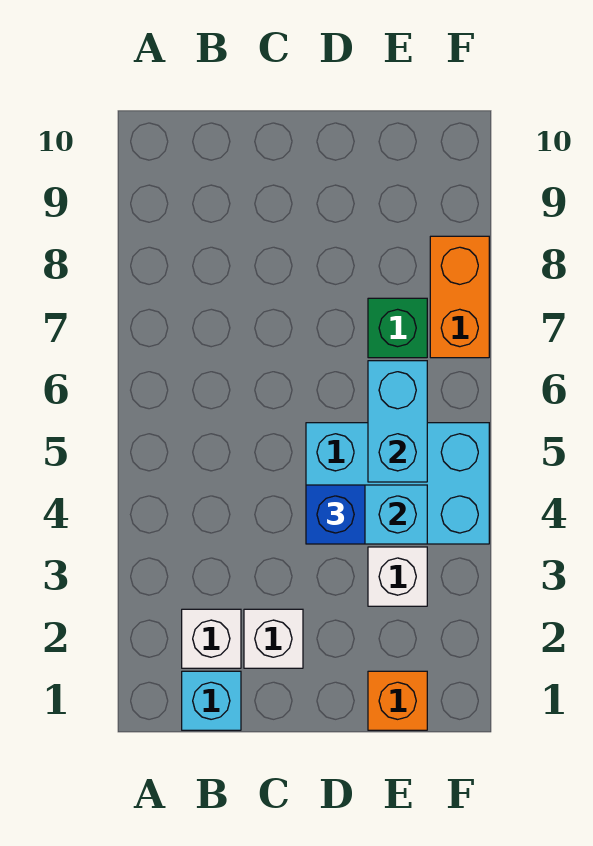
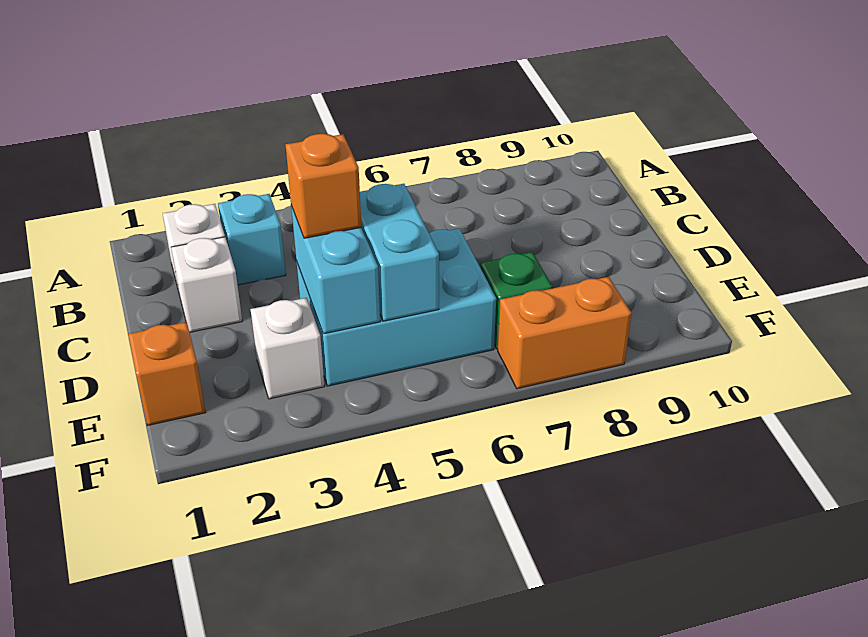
cyan 1x1 brick [182,671,241,730] -> cyan 1x1 brick moved to [218,194,286,285]
cyan 2x3 brick [306,423,489,544] -> cyan 2x3 brick turned to [296,228,496,386]
blue 1x1 brick [306,485,365,544] -> orange 1x1 brick [285,134,361,238]
cyan 1x2 brick [368,361,427,482] -> cyan 1x2 brick turned to [360,184,439,321]

